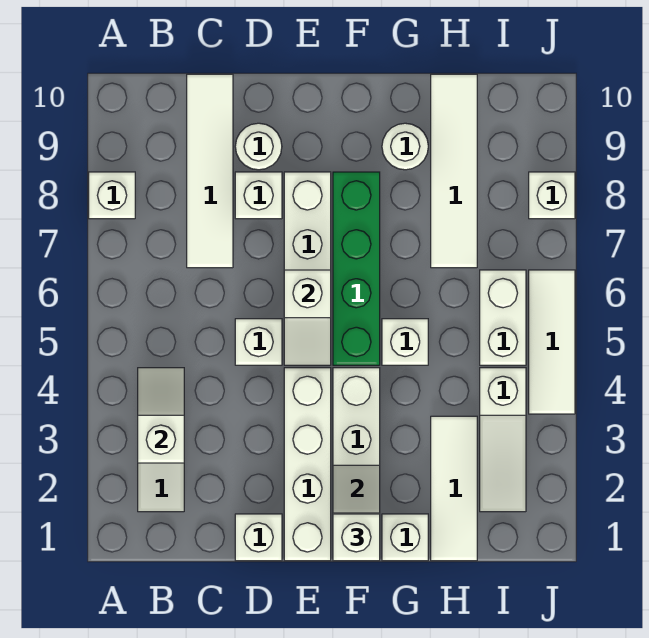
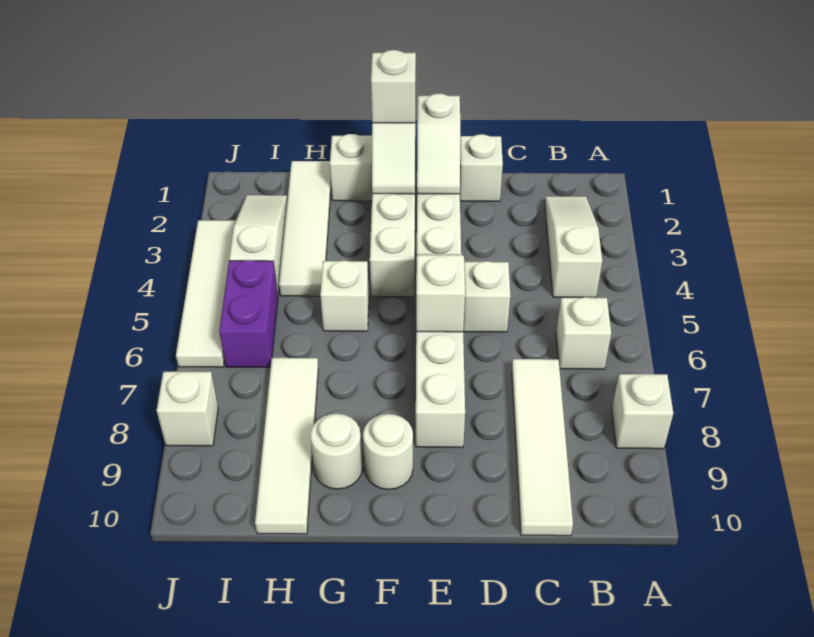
white 1x2 slope [138,368,184,463] -> white 1x2 slope moved to [417,94,460,194]
white 1x1 brick [235,172,282,219] -> white 1x1 brick moved to [556,297,611,369]
white 1x1 round brick [235,123,282,170] -> white 1x1 round brick moved to [363,414,413,489]
green 1x4 brick [333,172,380,365] -> none
white 1x3 tile [431,416,477,561] -> white 1x4 tile [279,161,331,296]
white 1x2 brick [480,270,526,365] -> purple 1x2 brick [219,260,278,367]
white 1x3 tile [529,270,575,414] -> white 1x4 tile [176,220,236,367]

